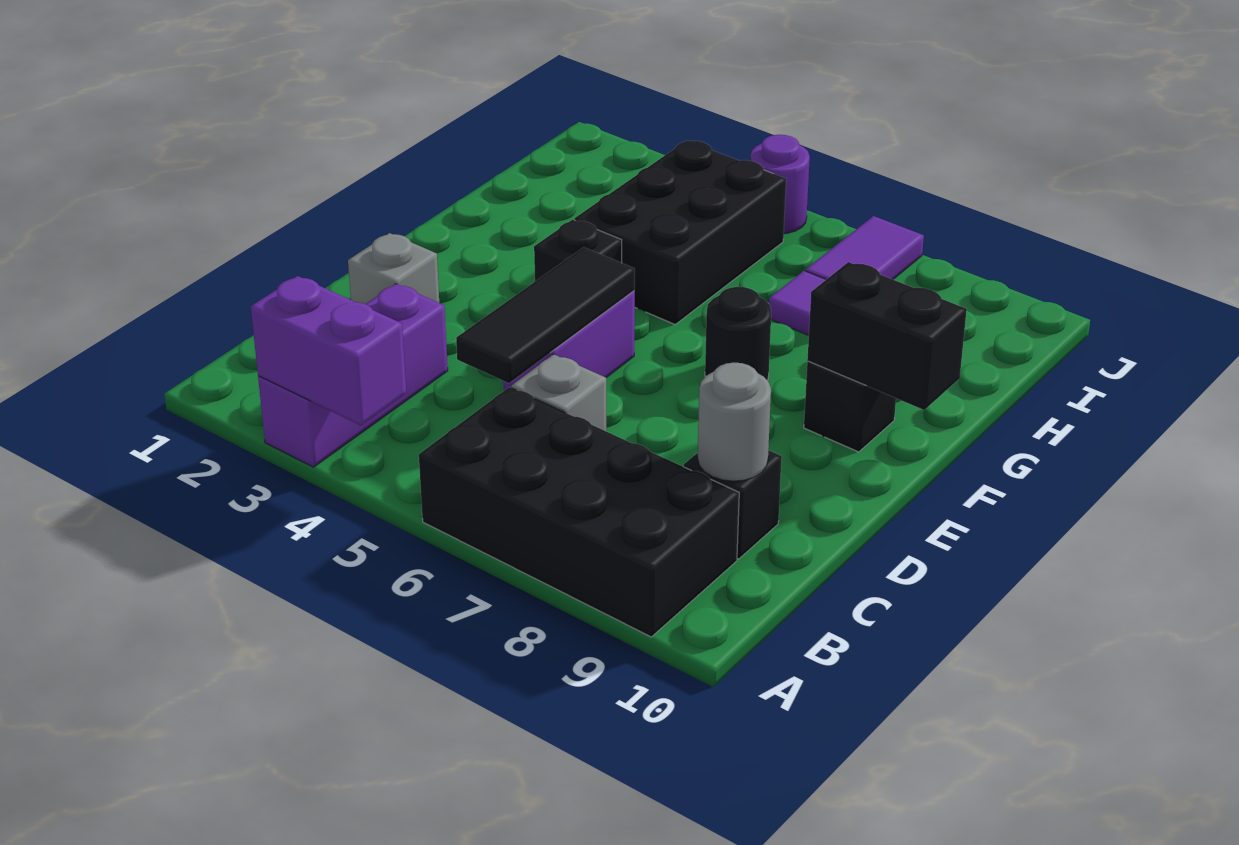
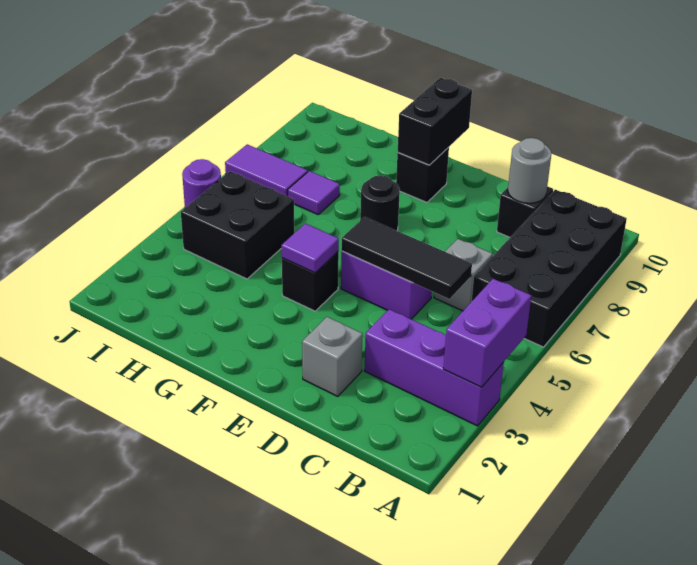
none -> purple 1x1 tile [281,224,339,273]
black 2x3 brick [574,141,786,324] -> black 2x2 brick [181,171,294,279]

